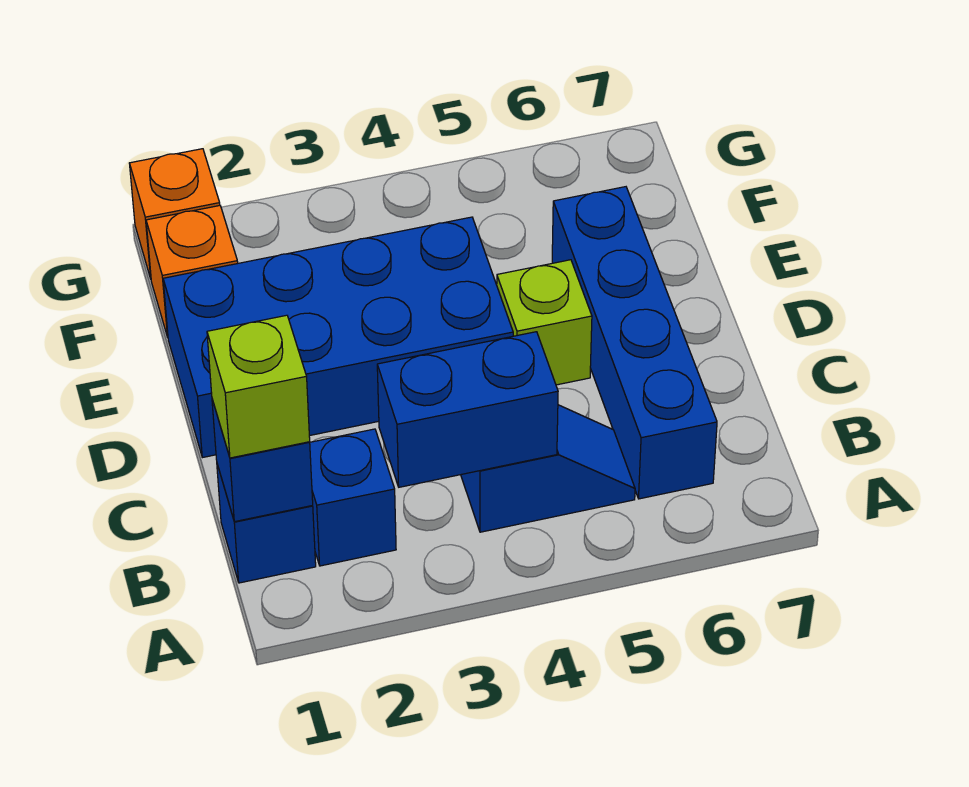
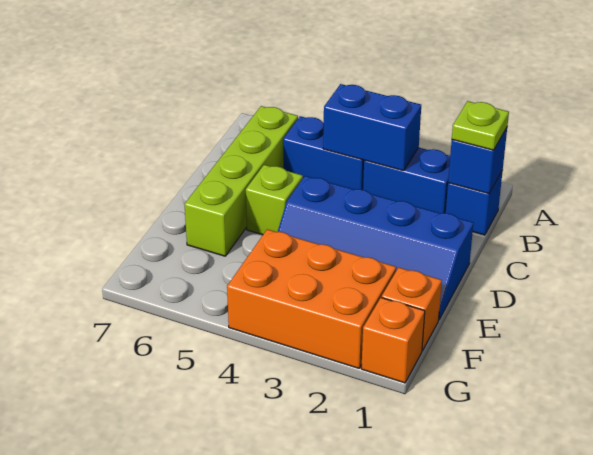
lime 1x1 brick [207,315,310,458] -> lime 1x1 plate [452,101,509,150]
blue 1x1 brick [310,429,396,566] -> blue 1x2 brick [363,147,450,213]
blue 1x2 slope [461,405,635,532] -> blue 1x2 brick [283,116,364,190]
blue 1x4 brick [552,187,717,499] -> lime 1x4 brick [184,106,298,256]
blue 2x4 brick [163,217,513,458] -> blue 2x4 slope [278,176,473,319]
none -> orange 2x3 brick [227,229,396,368]

